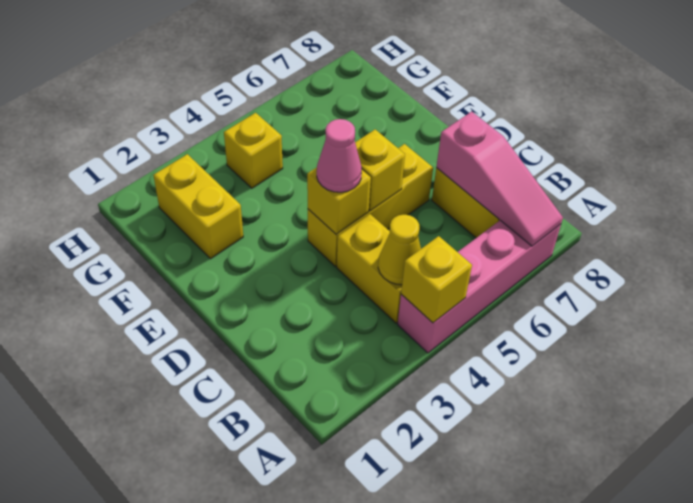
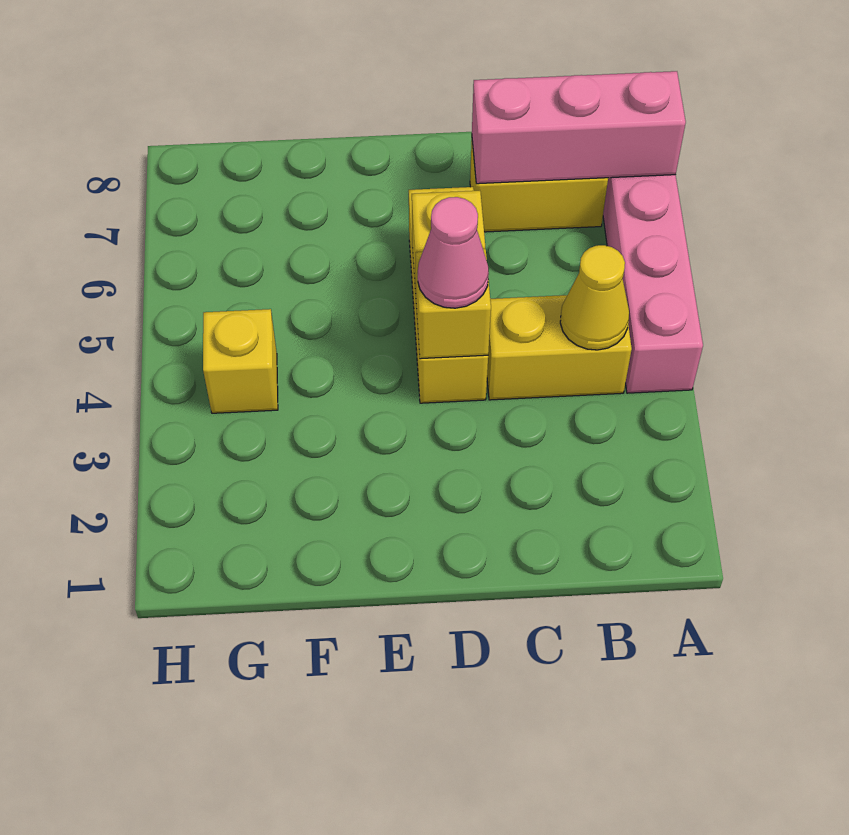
yellow 1x1 brick [401,236,472,323] -> none
pink 1x3 slope [436,112,563,246] -> pink 1x3 brick [472,71,686,184]
yellow 1x2 brick [153,154,243,259] -> none

